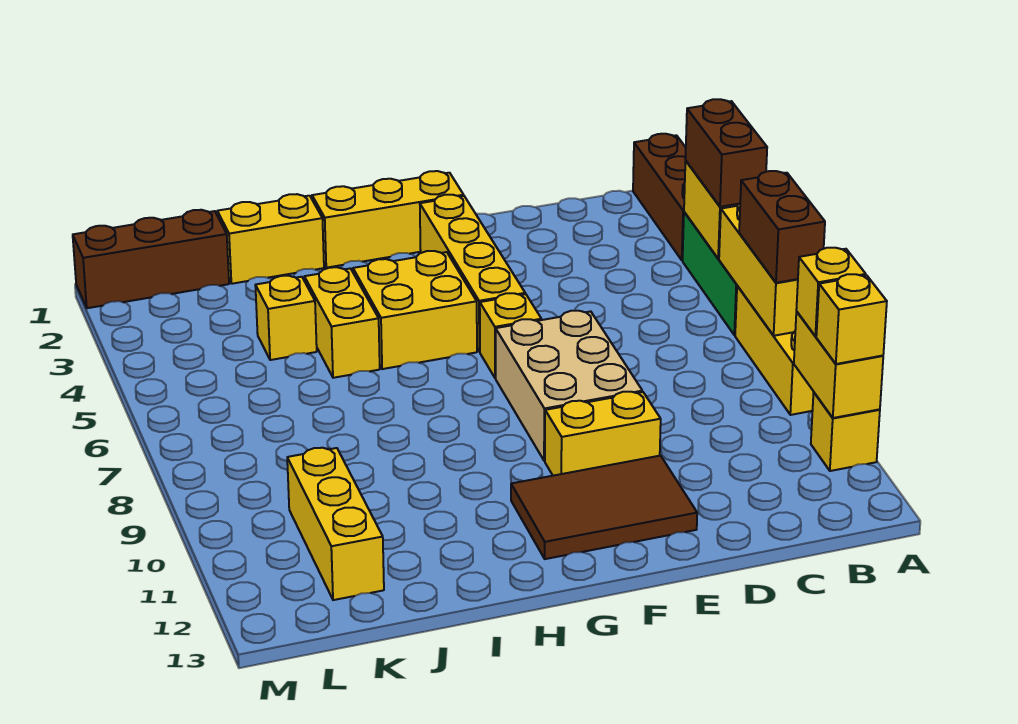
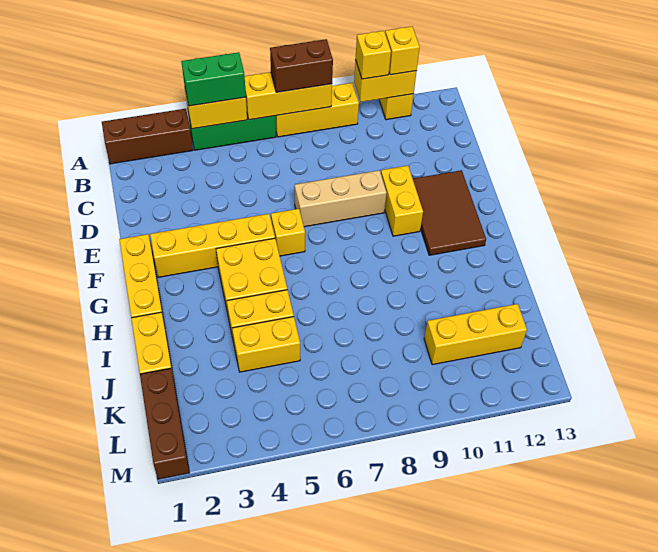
brown 1x2 brick [685,99,767,207] -> green 1x2 brick [181,52,246,106]
tan 2x3 brick [496,311,642,461] -> tan 1x3 brick [295,170,387,227]
yellow 1x1 brick [255,276,317,360] -> yellow 1x2 brick [232,317,300,372]

